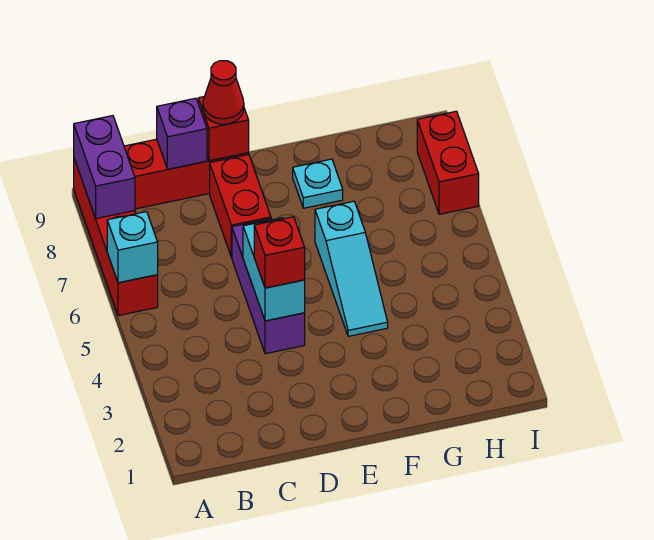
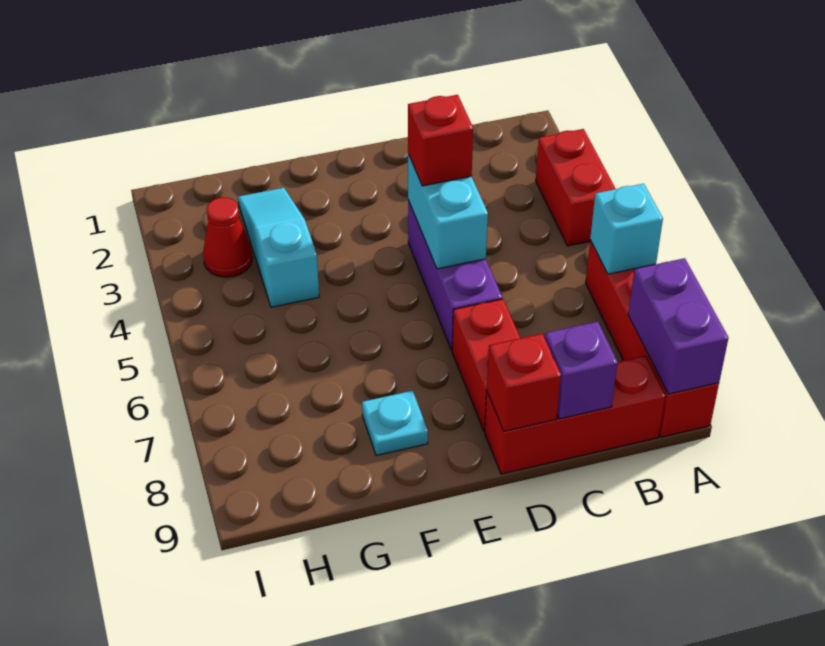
red 1x1 cone [203,61,244,124] -> red 1x1 cone moved to [203,197,252,277]
cyan 1x3 slope [315,201,388,336] -> cyan 1x3 slope moved to [238,188,319,307]
red 1x2 brick [417,111,479,214] -> red 1x2 brick moved to [536,129,615,246]

